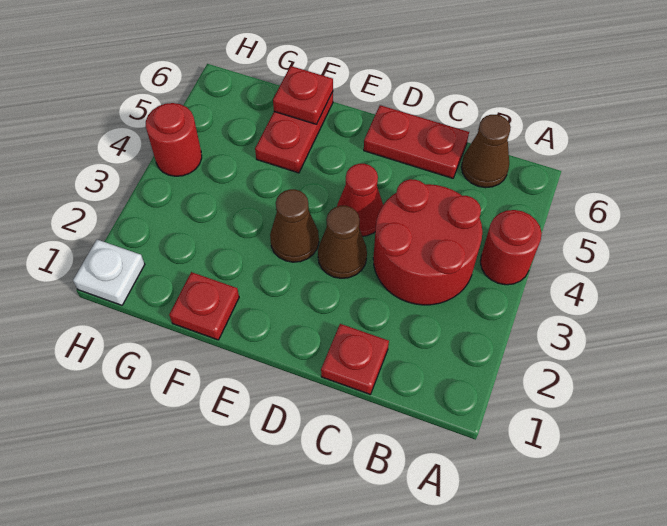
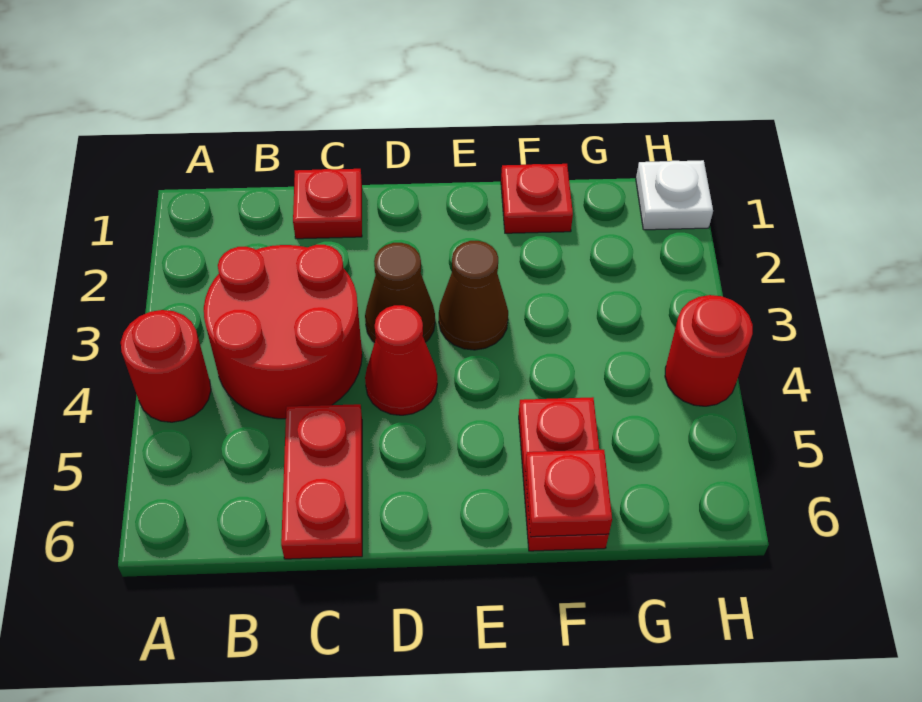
brown 1x1 cone [461,115,511,188] -> none
red 1x2 plate [364,105,469,178] -> red 1x2 plate turned to [281,404,362,559]

